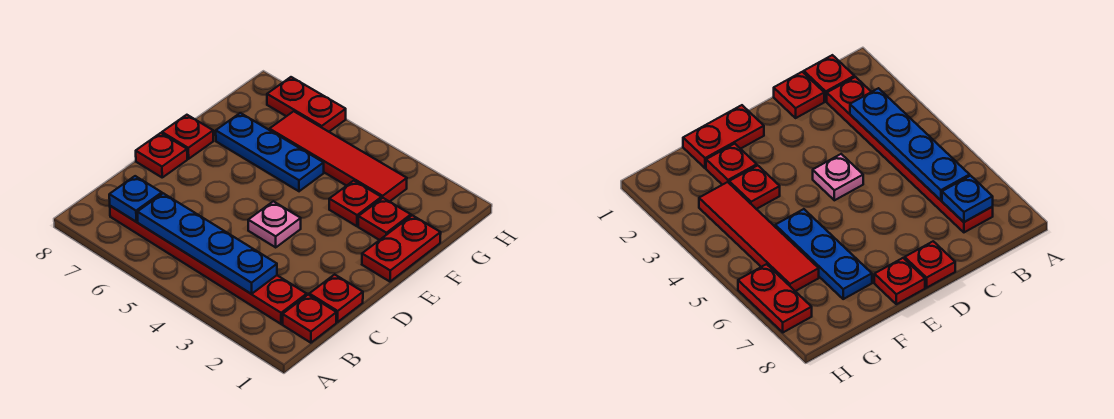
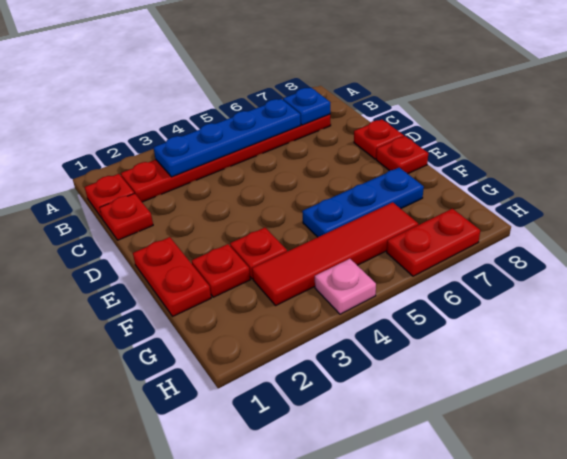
pink 1x1 plate [248,201,301,247] -> pink 1x1 plate moved to [315,259,376,314]

